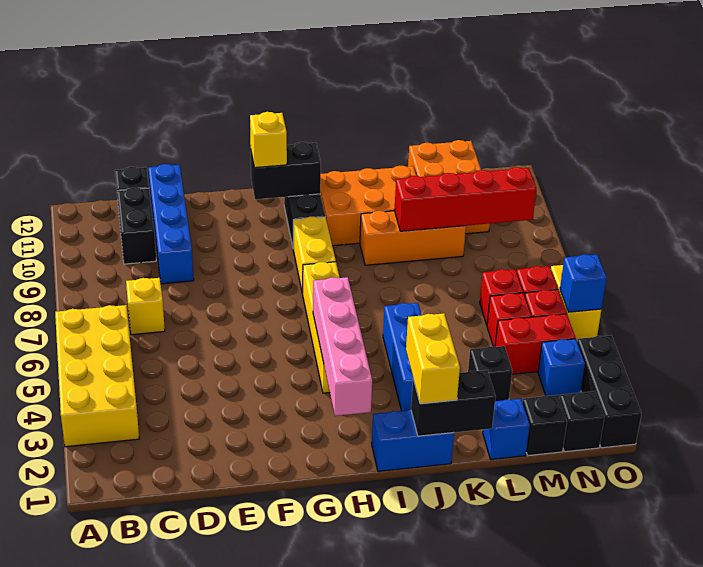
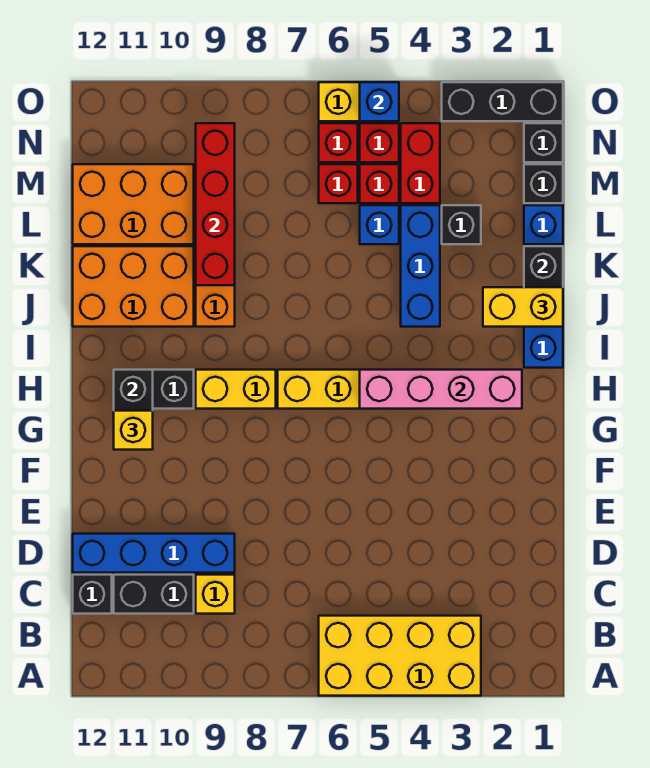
yellow 1x1 brick [126,278,165,335] -> yellow 1x1 brick moved to [196,575,235,614]
orange 2x3 brick [320,165,417,246] -> orange 2x3 brick turned to [73,246,194,327]
blue 1x3 brick [383,303,422,411] -> blue 1x3 brick turned to [401,205,440,327]
blue 1x1 brick [538,339,585,396] -> blue 1x1 brick moved to [360,205,399,244]

